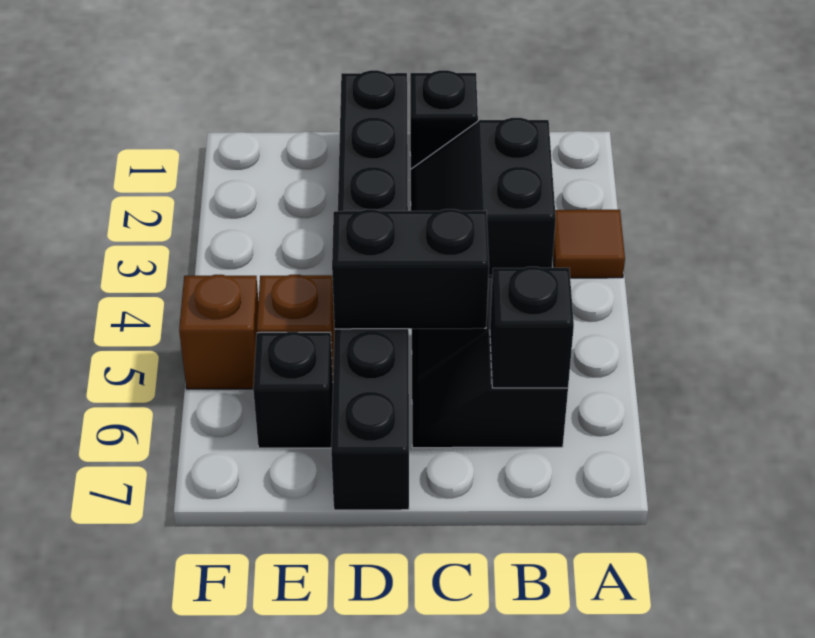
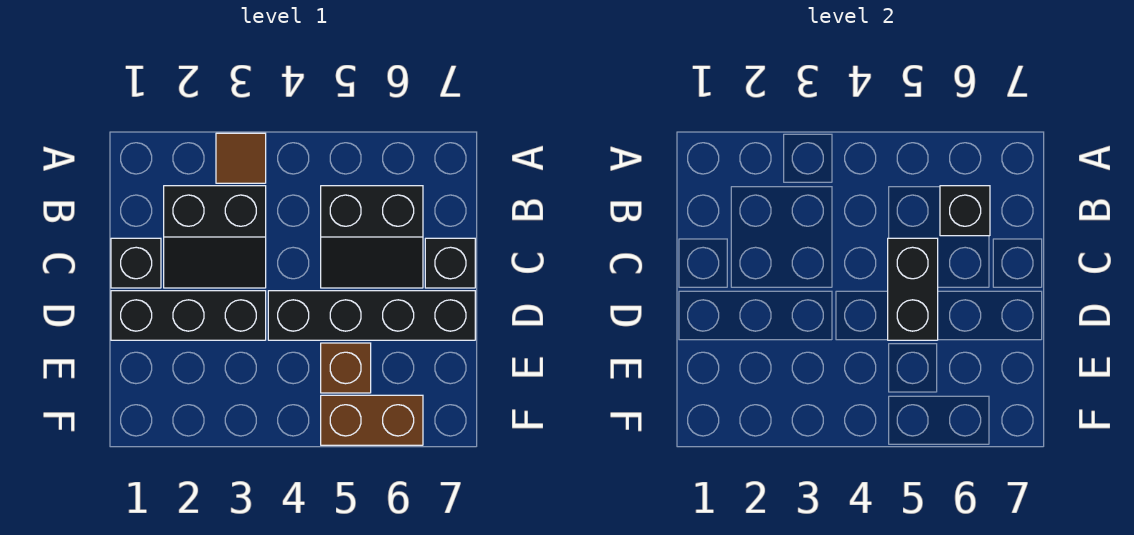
black 1x1 brick [253,332,333,448] -> black 1x1 brick moved to [425,238,475,288]
brown 1x1 brick [179,275,259,389] -> brown 1x2 brick [321,395,423,445]

